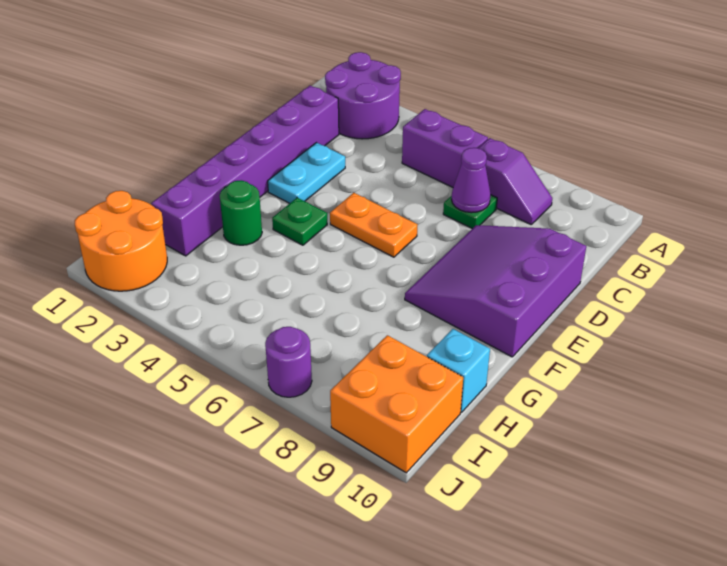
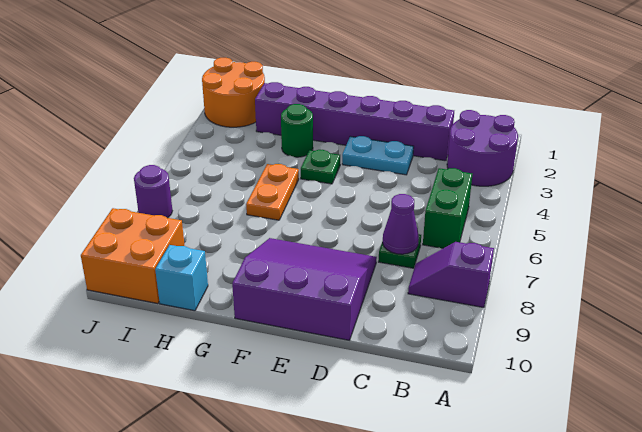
purple 1x2 brick [402,109,488,187] -> green 1x2 brick [423,168,472,248]
purple 1x2 slope [478,138,552,224] -> purple 1x2 slope turned to [408,242,494,308]
orange 1x2 plate [330,193,418,257] -> orange 1x2 plate moved to [246,164,299,220]

